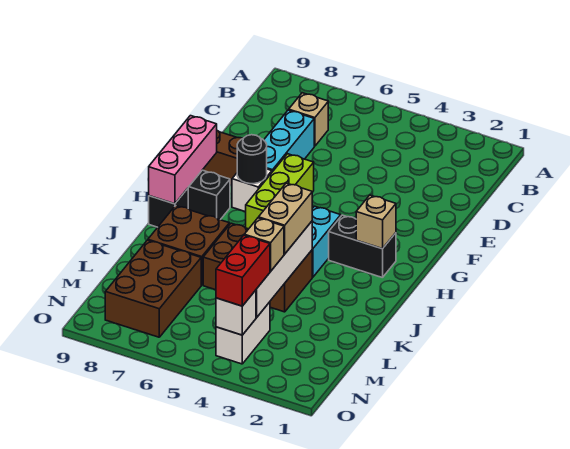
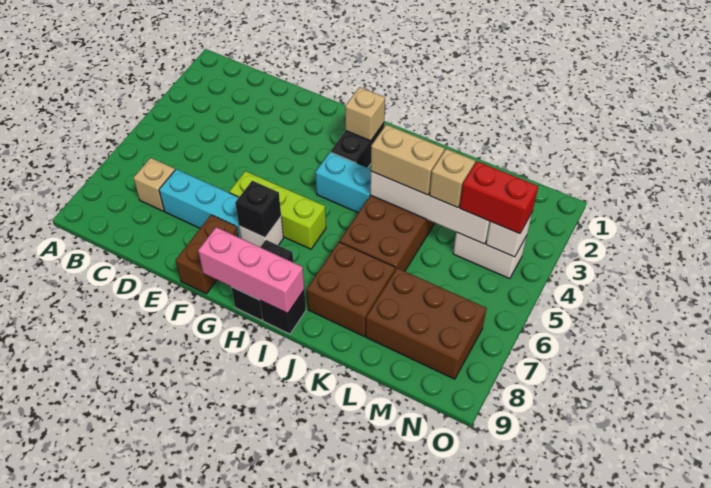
black 1x1 round brick [237,135,267,184] -> black 1x1 brick [235,181,281,238]

